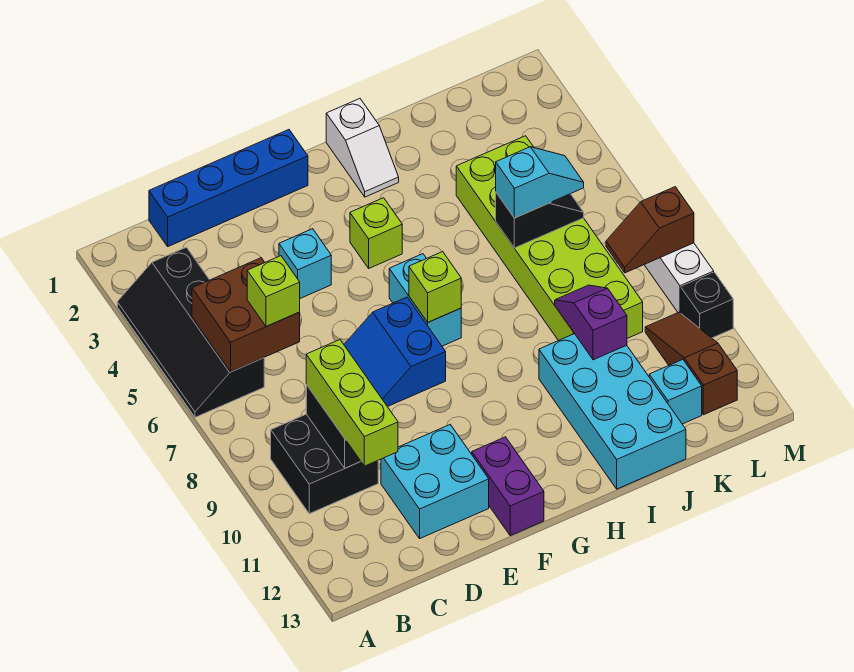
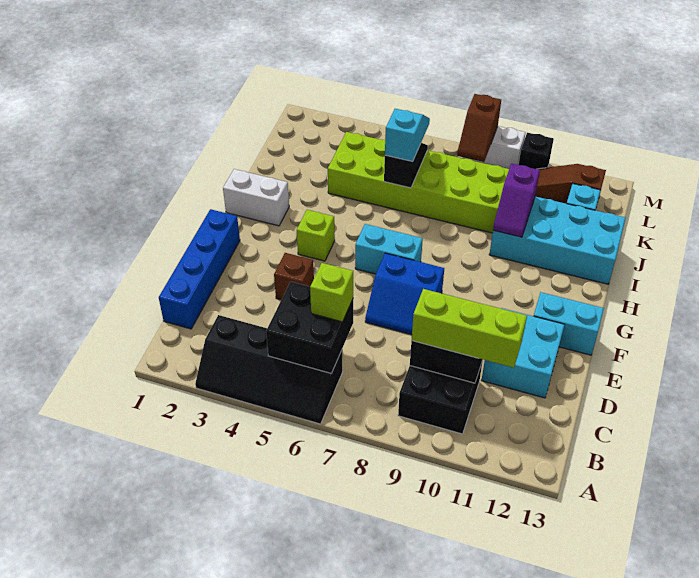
brown 2x2 brick [192,258,300,372] -> black 2x2 brick [266,282,353,374]
cyan 1x1 brick [279,229,331,298] -> brown 1x1 brick [274,253,314,300]
purple 1x2 brick [472,437,544,536] -> cyan 1x2 brick [534,292,604,355]
lime 1x1 brick [409,252,461,322] -> none
white 1x2 slope [326,99,399,197] -> white 1x2 brick [223,169,289,226]
purple 1x2 slope [555,285,627,360] -> purple 1x2 slope turned to [493,164,540,237]

